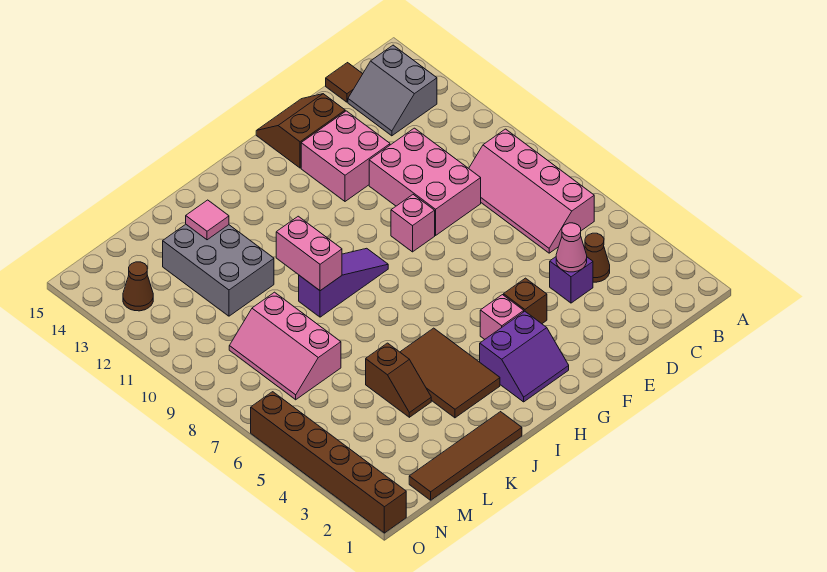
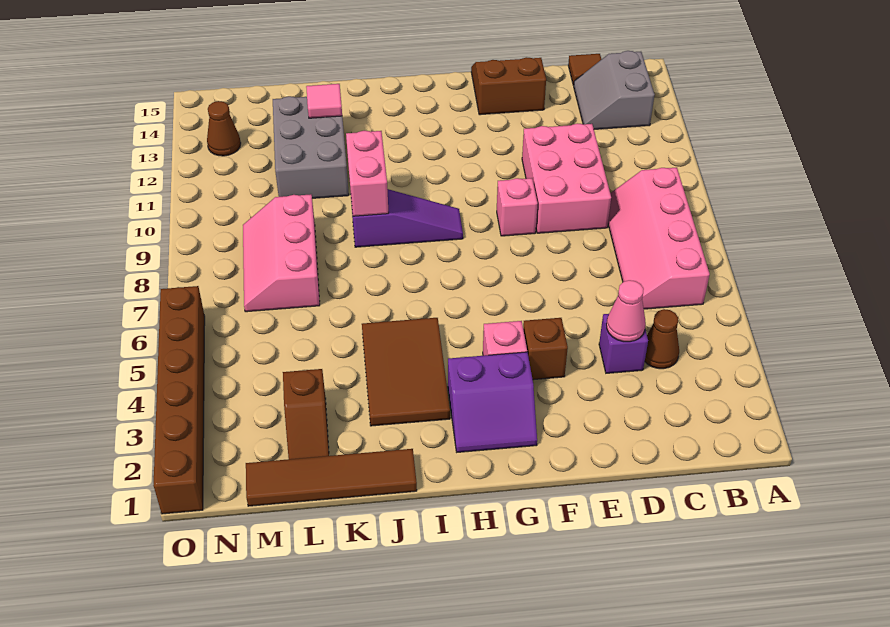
pink 2x2 brick [301,111,390,201] -> none
brown 1x2 slope [366,343,431,417] -> brown 1x2 slope moved to [283,369,329,459]

